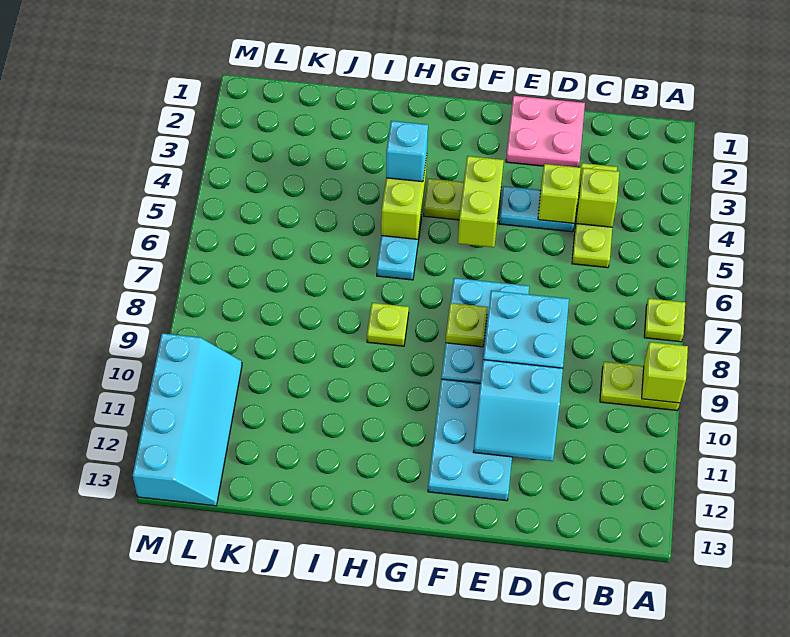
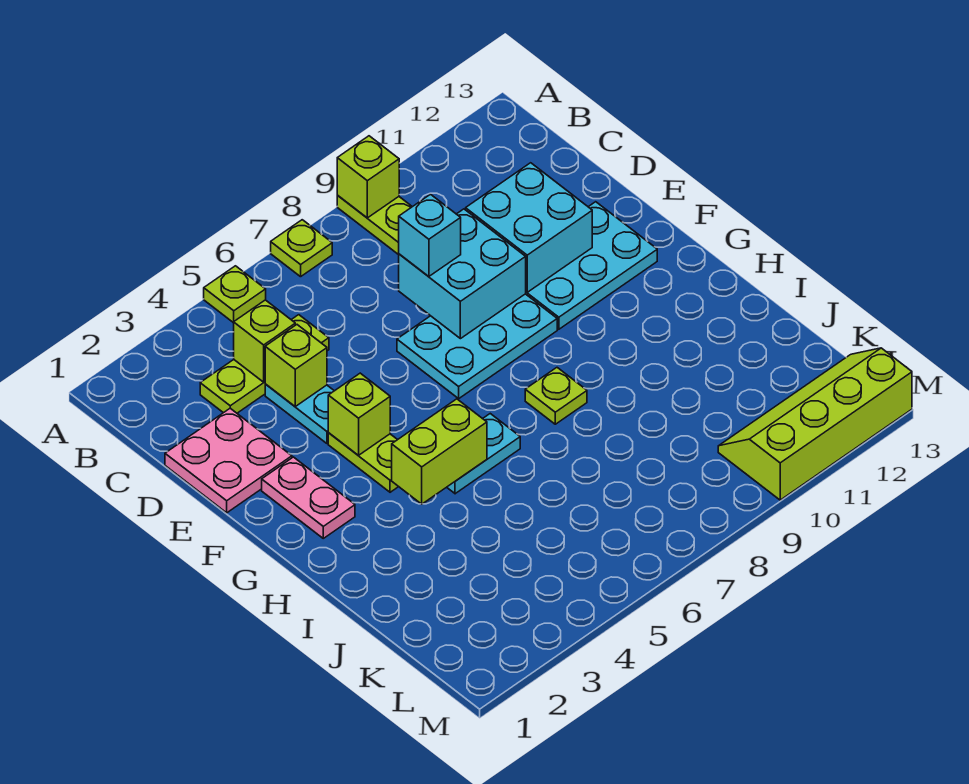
cyan 2x2 slope [473,360,563,461] -> cyan 2x2 brick [466,163,592,292]
none -> pink 1x2 plate [262,457,355,538]
lime 1x2 brick [458,156,504,247] -> lime 1x1 brick [328,373,390,455]
lime 1x1 plate [446,303,487,347] -> lime 1x1 plate moved to [204,266,266,323]
cyan 1x1 brick [386,121,428,182] -> cyan 1x1 brick moved to [399,194,461,276]
cyan 2x4 slope [133,333,242,506] -> lime 2x4 slope [718,348,912,500]

